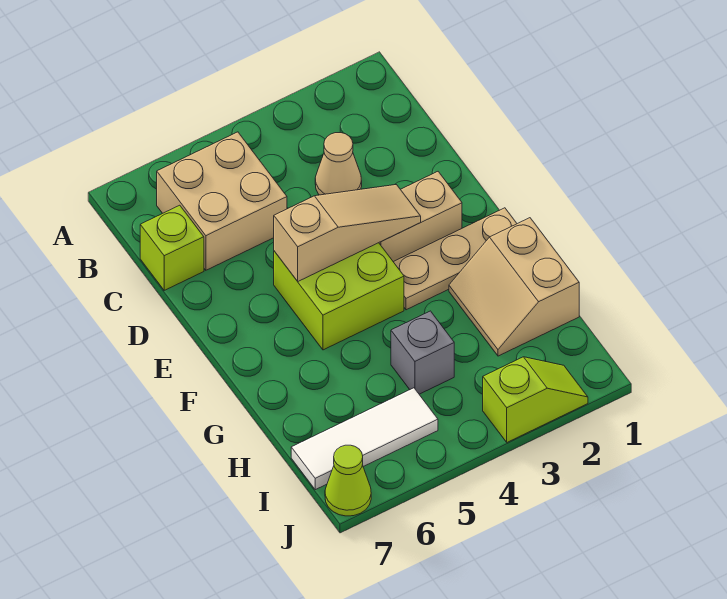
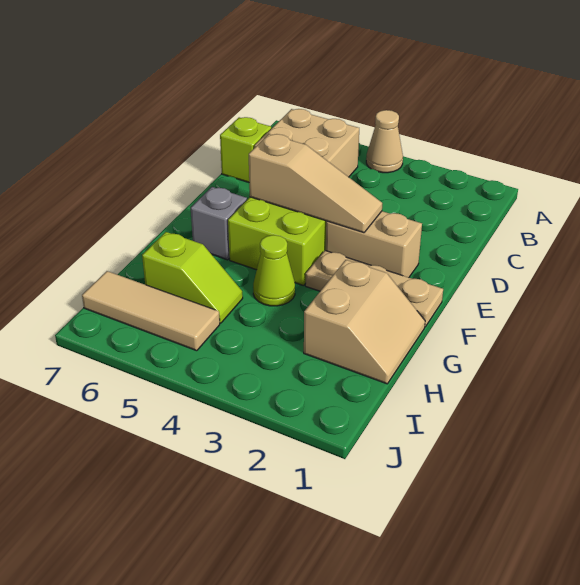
tan 1x1 cone [315,133,362,195] -> tan 1x1 cone moved to [366,110,403,173]
tan 2x2 slope [449,218,579,356] -> tan 2x2 slope turned to [304,260,425,384]
grey 1x1 brick [391,311,454,394] -> grey 1x1 brick moved to [191,187,247,260]
white 1x3 tile [291,388,438,490] -> tan 1x3 tile [82,271,220,351]
lime 1x2 slope [483,357,588,442] -> lime 1x2 slope moved to [142,232,243,323]
lime 1x1 cone [325,445,371,516] -> lime 1x1 cone moved to [253,235,295,306]

